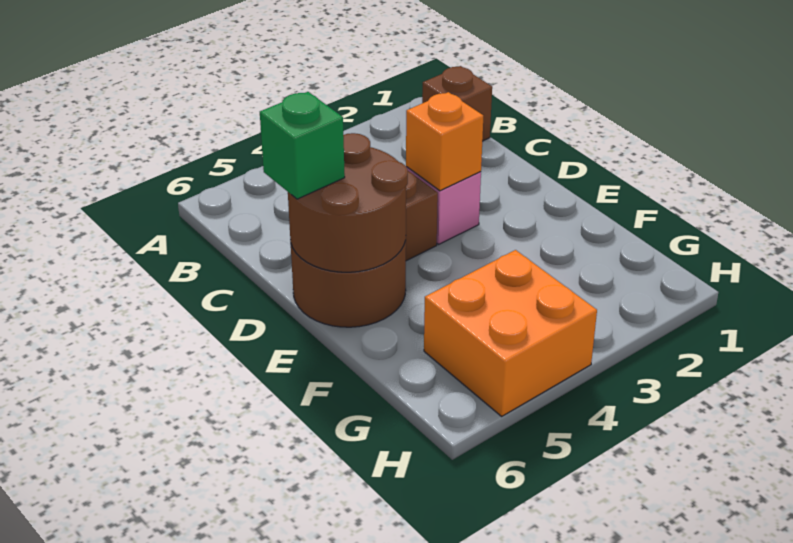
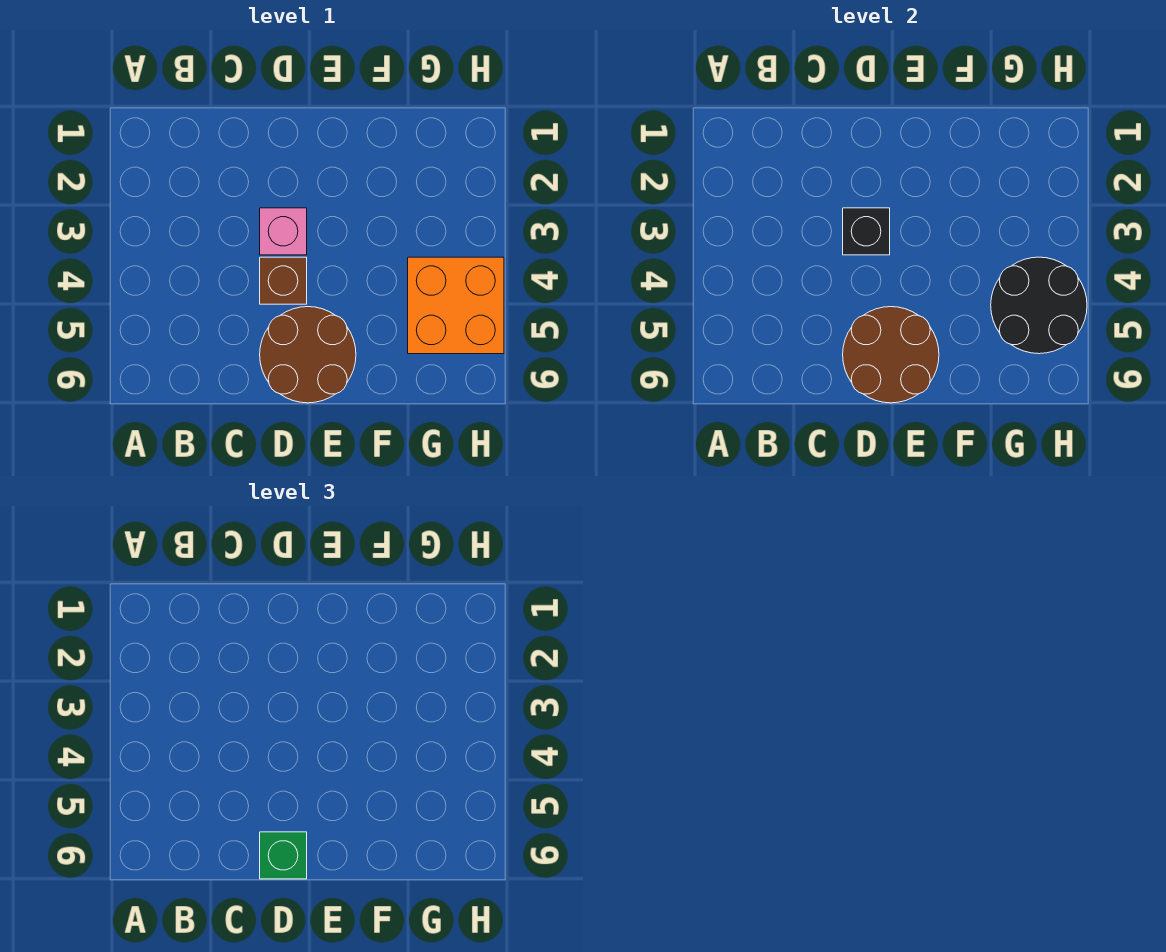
brown 1x1 brick [422,66,492,141] -> none
orange 1x1 brick [406,92,483,191] -> black 1x1 brick [843,208,890,255]
none -> black 2x2 round brick [991,257,1087,354]

